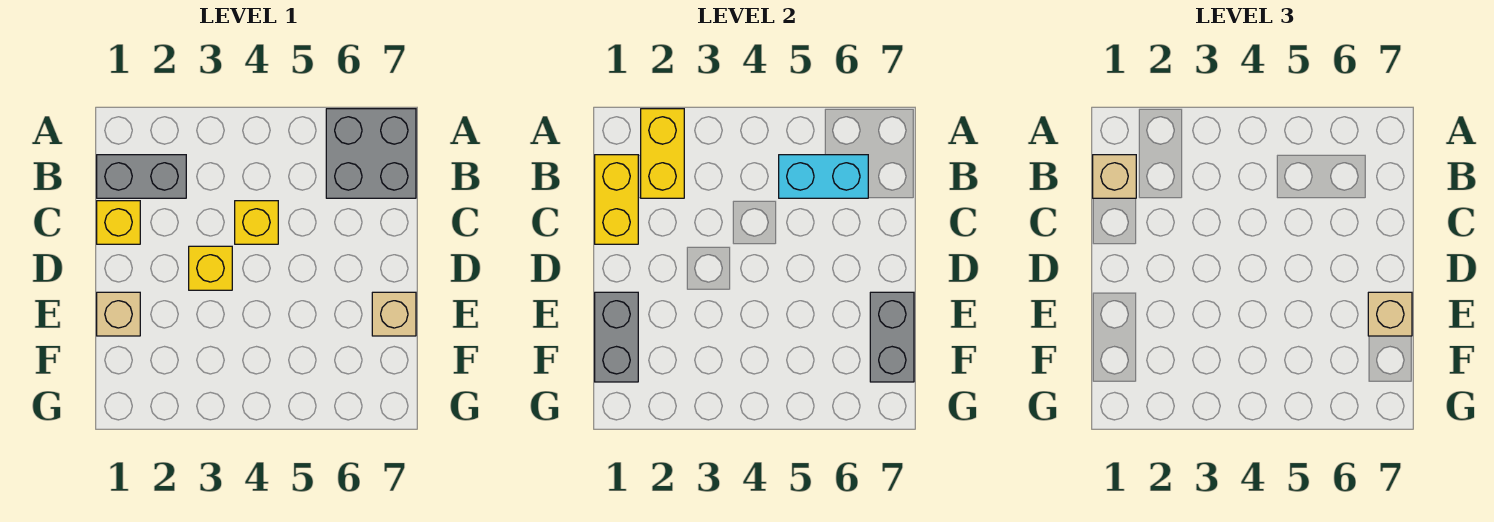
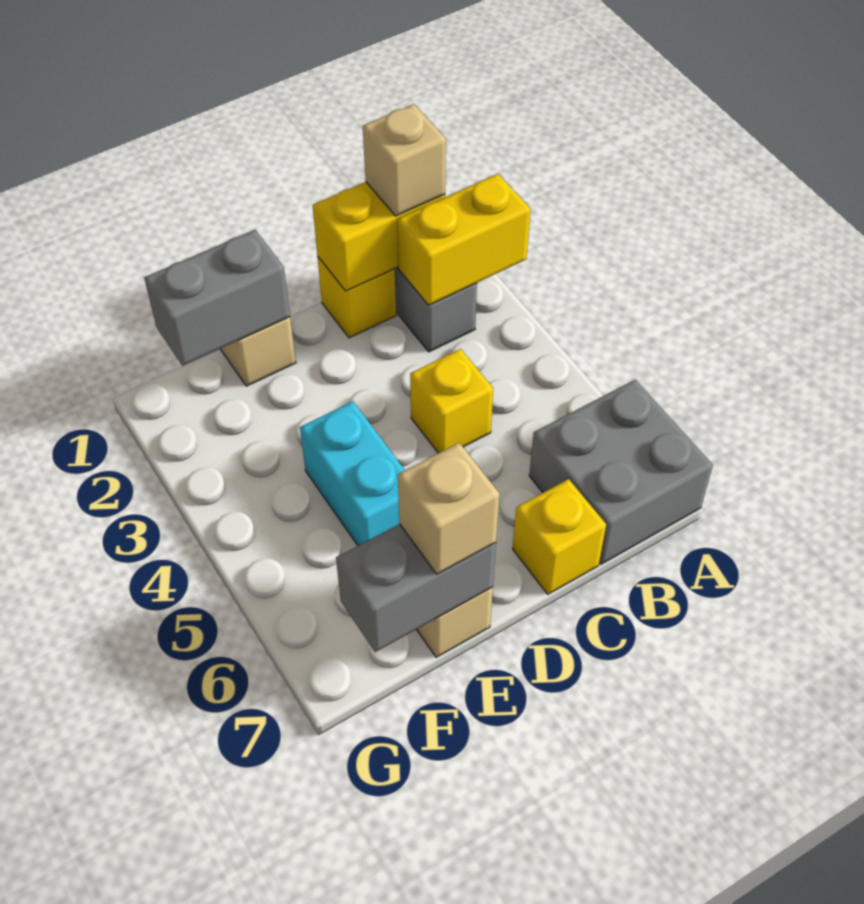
cyan 1x2 brick [779,155,868,198] -> cyan 1x2 brick moved to [300,401,405,546]
yellow 1x1 brick [189,246,232,290] -> yellow 1x1 brick moved to [513,479,606,594]

